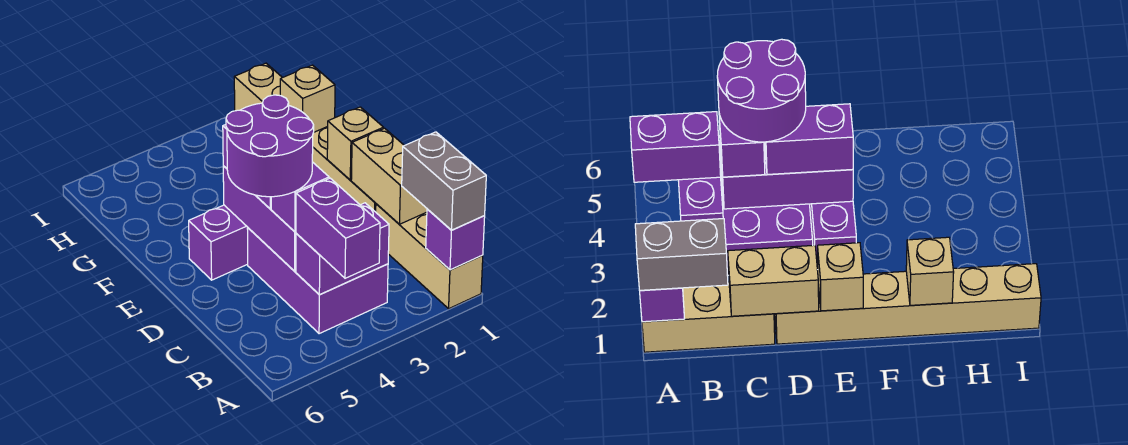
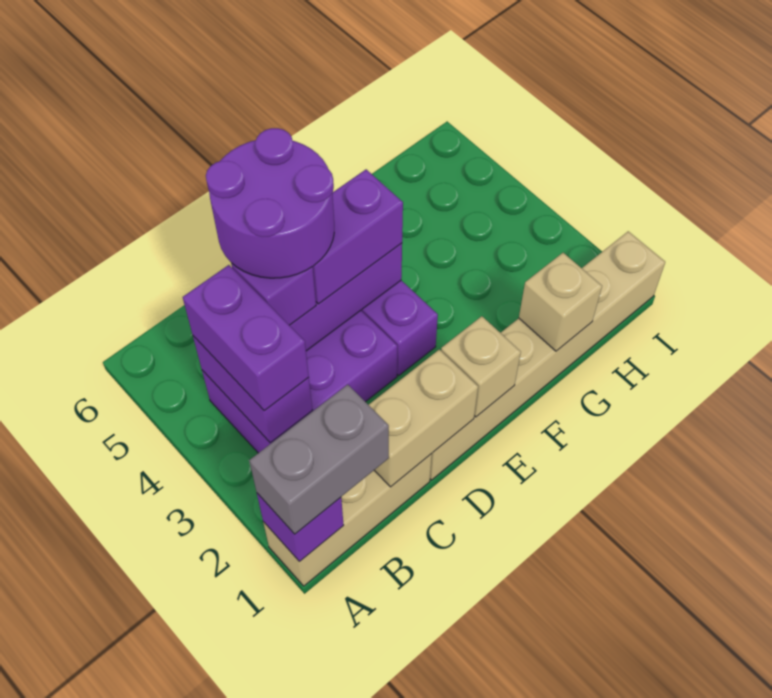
purple 1x2 brick [296,178,380,278] -> purple 1x2 brick turned to [183,265,309,410]

